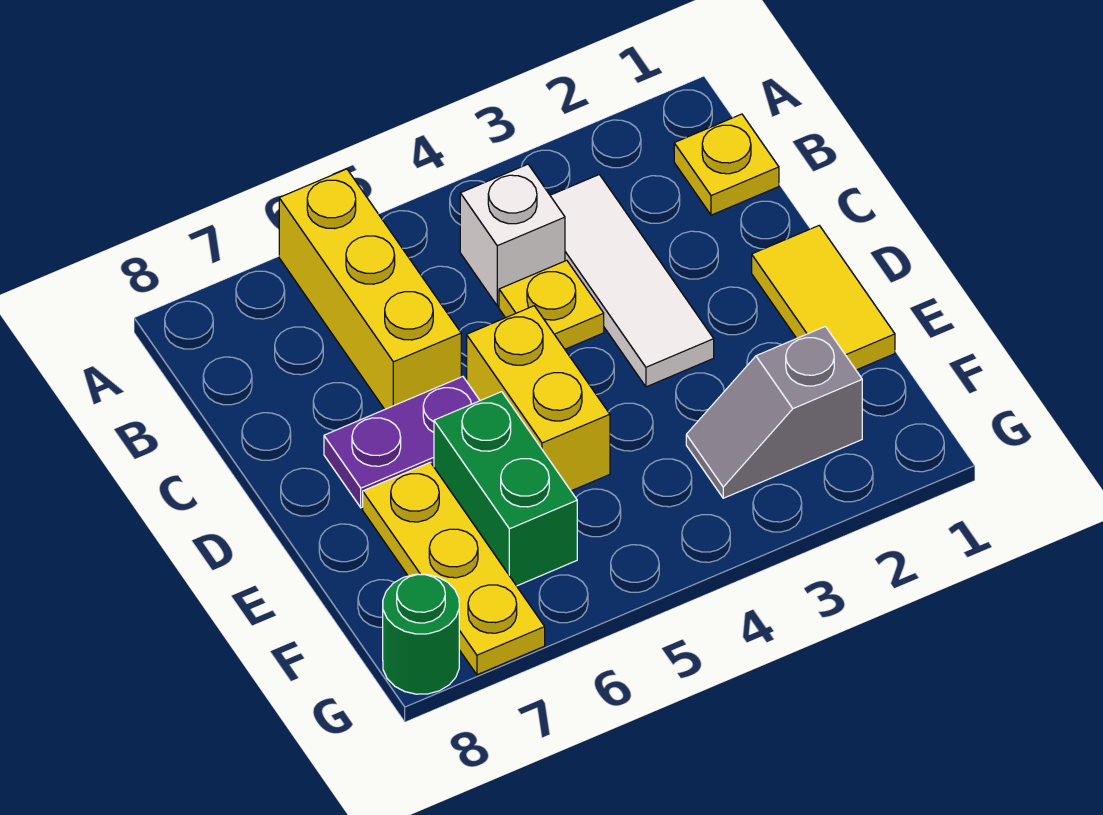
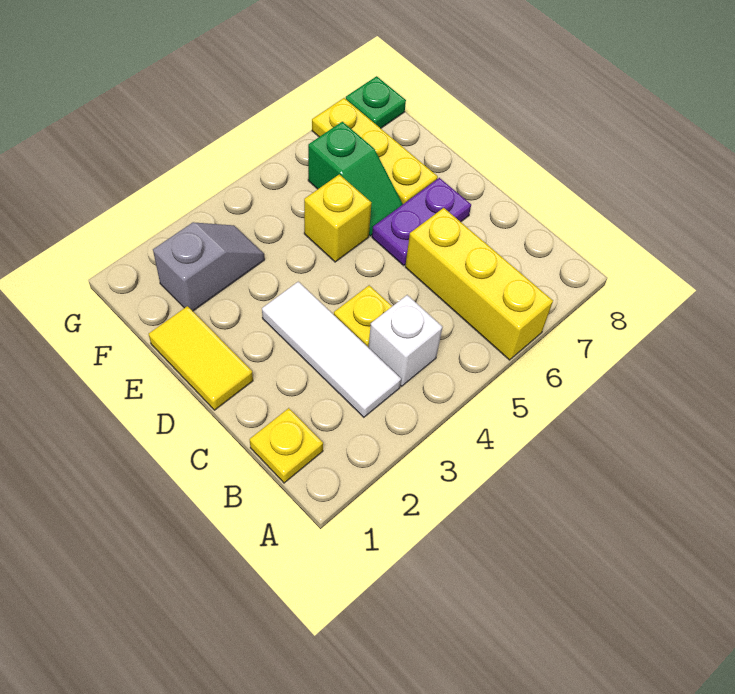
yellow 1x2 brick [467,306,610,491] -> yellow 1x1 brick [304,174,371,262]
green 1x2 brick [434,392,577,586] -> green 1x2 slope [308,122,403,236]
green 1x1 round brick [383,574,459,694] -> green 1x1 plate [346,76,406,128]

